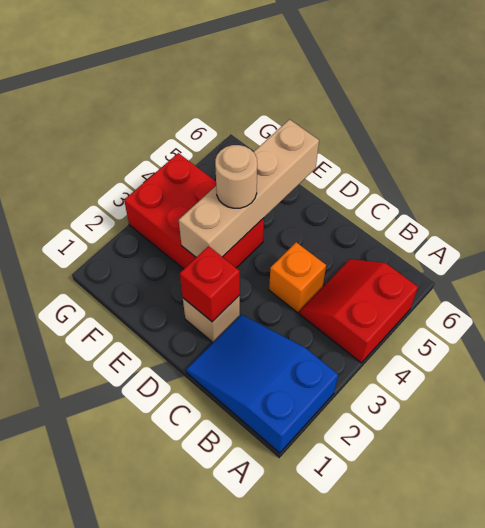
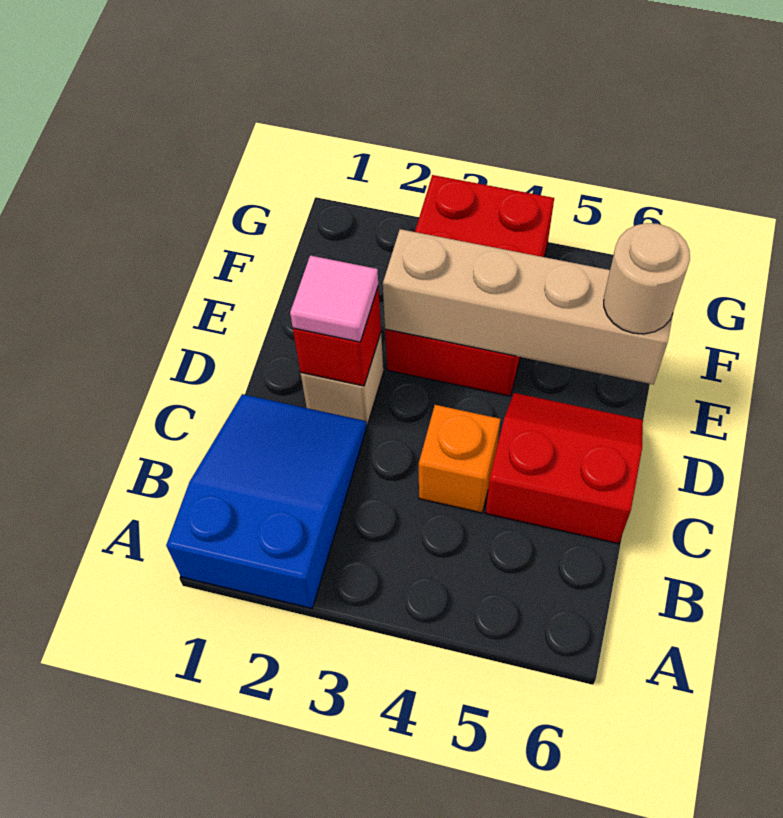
red 2x2 slope [300,259,418,363] -> red 2x2 slope moved to [486,393,643,544]
none -> pink 1x1 tile [290,255,378,342]
tan 1x1 round brick [215,145,257,208] -> tan 1x1 round brick moved to [604,223,690,334]

